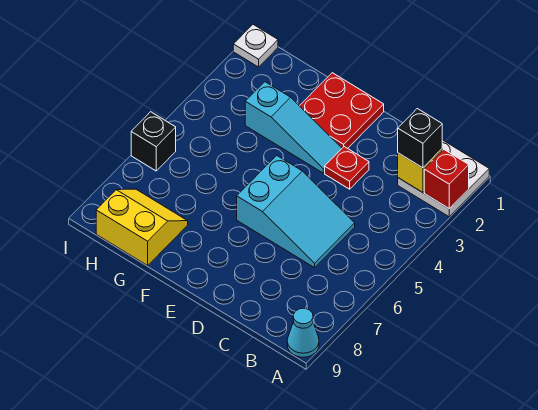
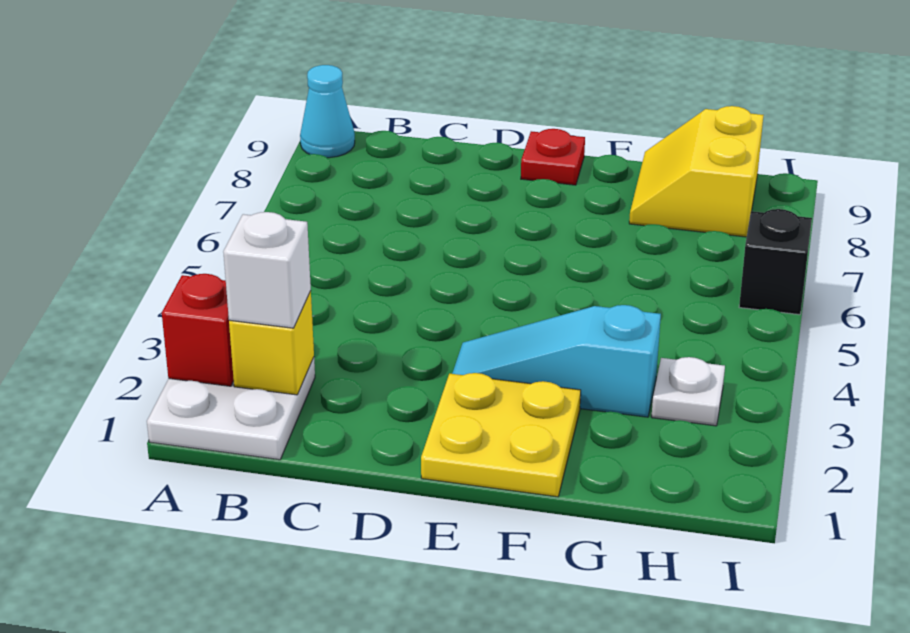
black 1x1 brick [398,109,442,168] -> white 1x1 brick [223,212,311,328]
cyan 2x3 slope [237,156,355,268] -> none
red 1x1 plate [325,147,369,189] -> red 1x1 plate moved to [521,129,585,185]
red 2x2 plate [300,73,384,148] -> yellow 2x2 plate [421,373,581,497]
yellow 2x2 slope [96,189,188,265] -> yellow 2x2 slope turned to [629,106,763,237]
white 1x1 plate [233,25,278,67] -> white 1x1 plate moved to [652,357,725,426]

